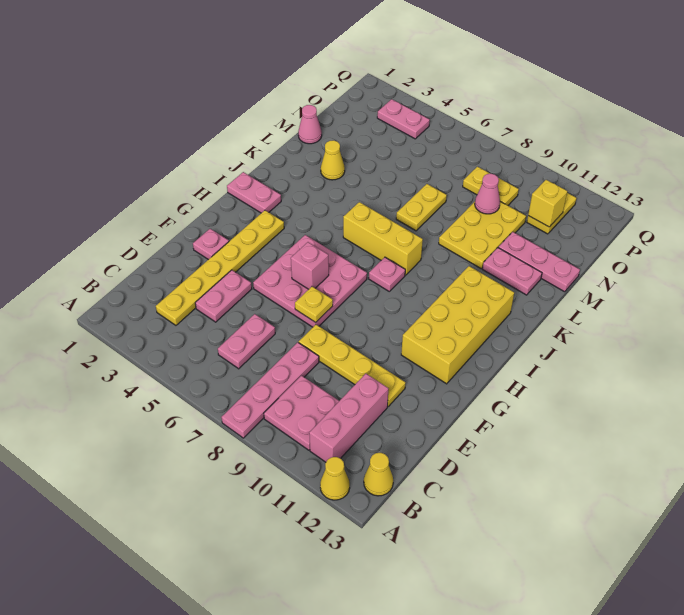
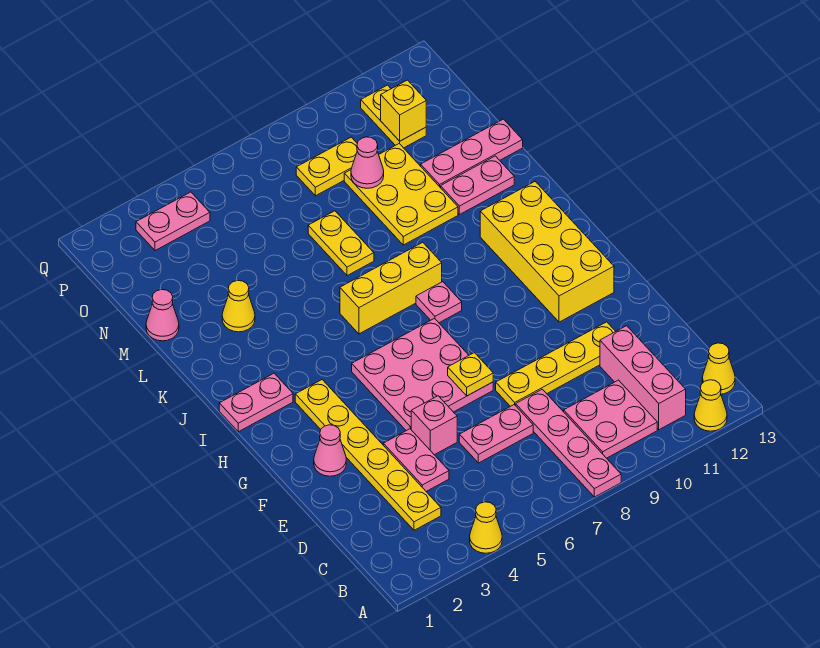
none -> yellow 1x1 cone [470,502,502,553]
pink 1x2 plate [218,314,275,369] -> pink 1x2 plate turned to [459,405,533,463]
pink 1x1 plate [193,229,229,260] -> pink 1x1 cone [314,425,346,476]
pink 1x1 brick [291,242,329,289] -> pink 1x1 brick moved to [411,396,457,455]

